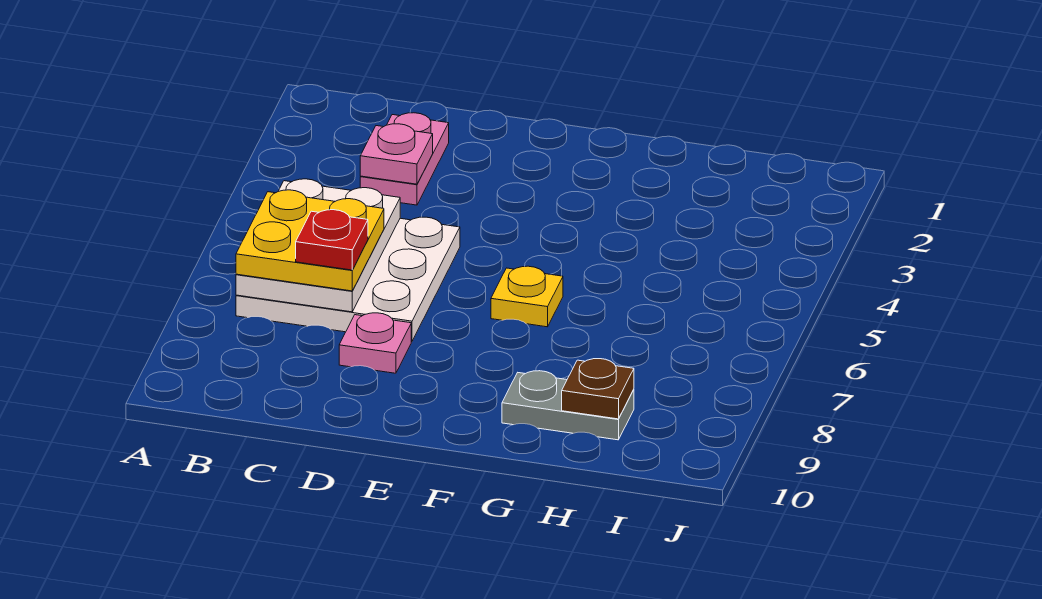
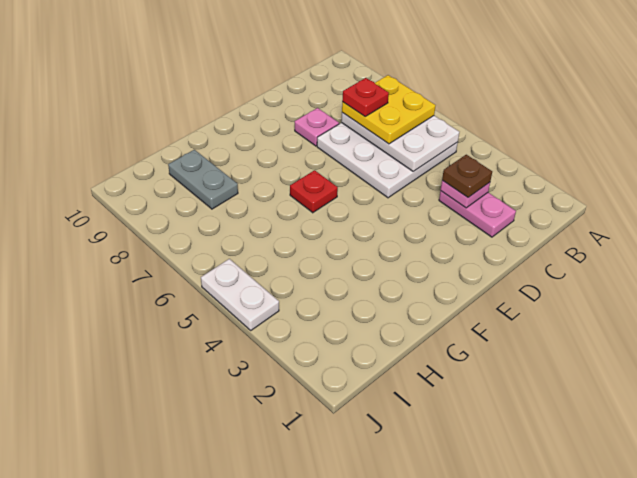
yellow 1x1 plate [491,266,563,327] -> red 1x1 plate [290,170,338,213]
grey 1x2 plate [502,371,634,440] -> grey 1x2 plate turned to [168,150,238,209]
brown 1x1 plate [562,359,634,419] -> brown 1x1 plate moved to [442,155,492,197]
none -> white 1x2 plate [201,259,279,330]

